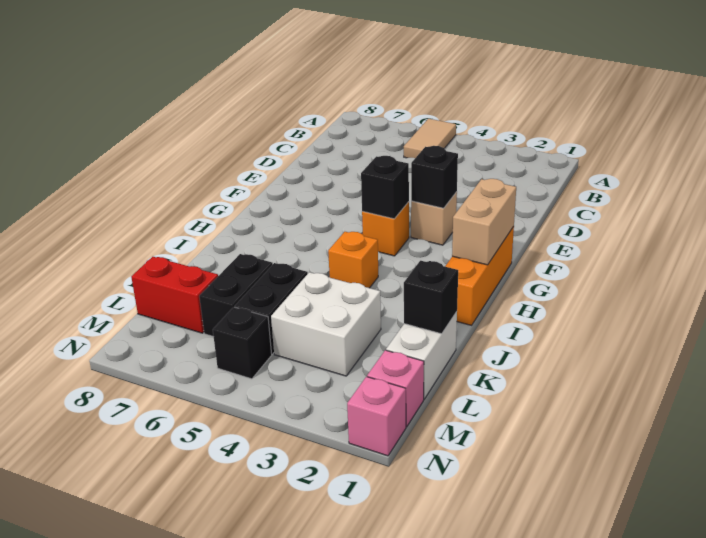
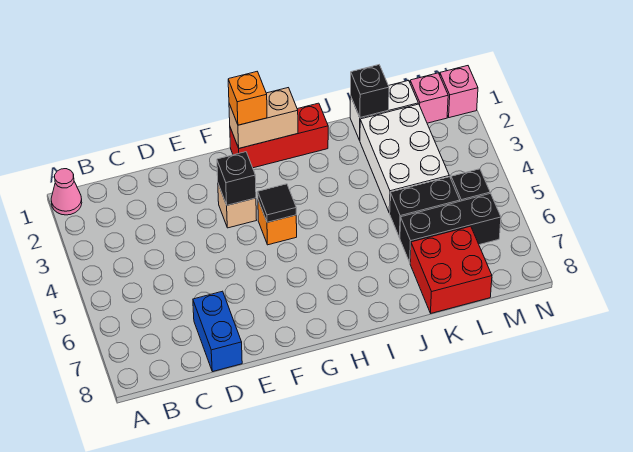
none -> pink 1x1 cone [51,169,82,215]
tan 1x2 tile [404,119,456,158] -> none
none -> blue 1x2 brick [193,291,242,372]
orange 1x3 brick [445,226,514,325] -> red 1x3 brick [230,103,328,168]
black 1x1 brick [361,156,409,219] -> black 1x1 tile [258,184,296,222]
orange 1x1 brick [328,232,378,288] -> orange 1x1 brick moved to [228,72,267,125]
white 2x2 brick [271,272,381,376] -> white 2x3 brick [360,104,449,213]
black 1x2 brick [199,254,273,336] -> black 1x3 brick [400,193,501,262]
red 1x2 brick [131,257,218,333] -> red 2x2 brick [410,226,492,313]

